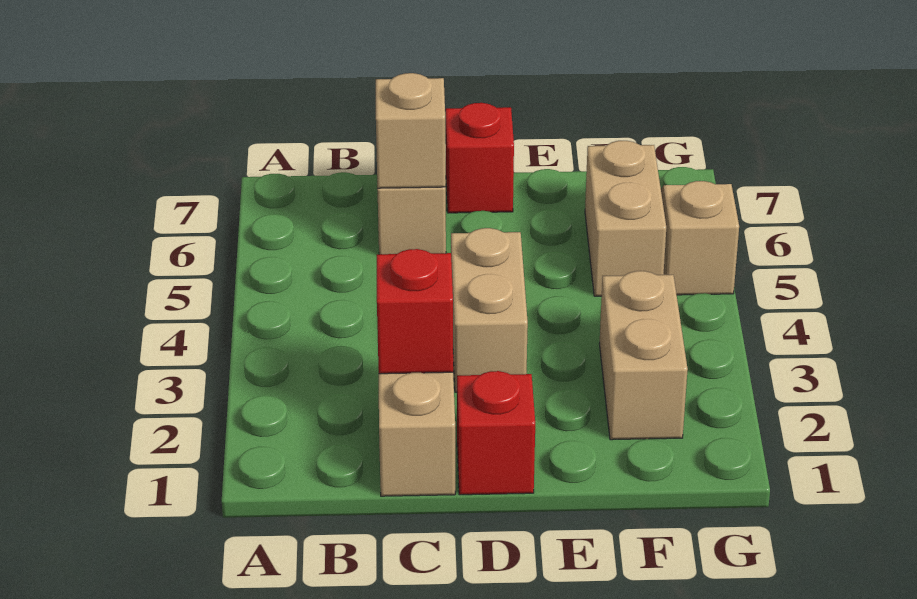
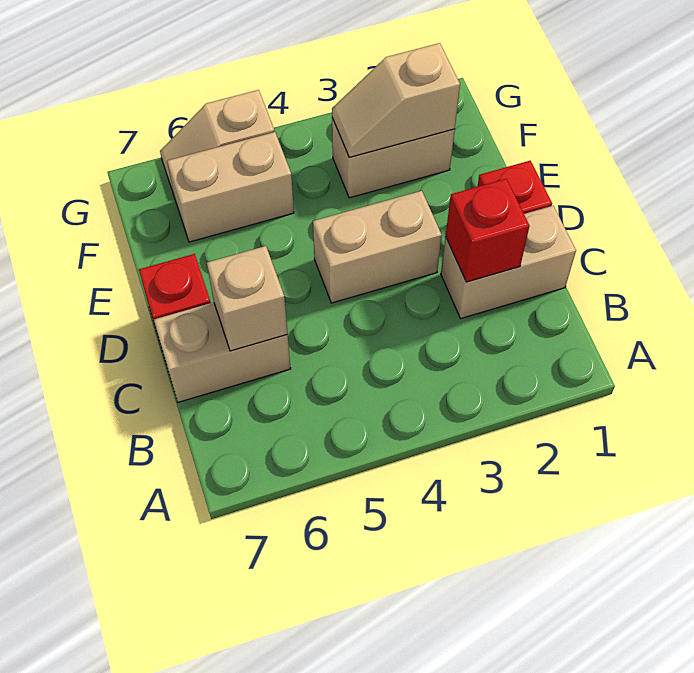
none -> tan 1x2 slope [332,43,460,157]

